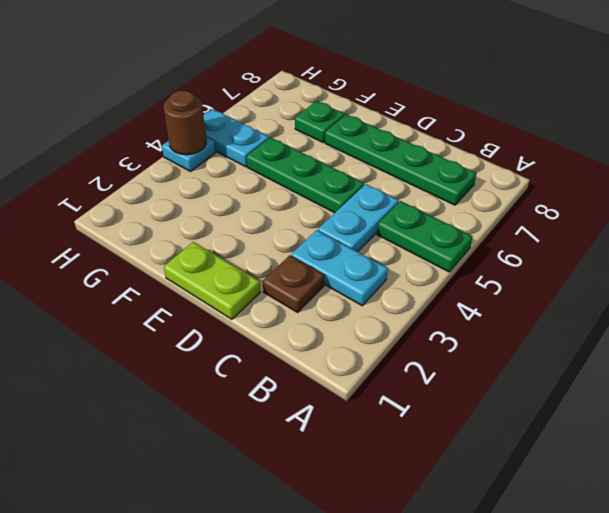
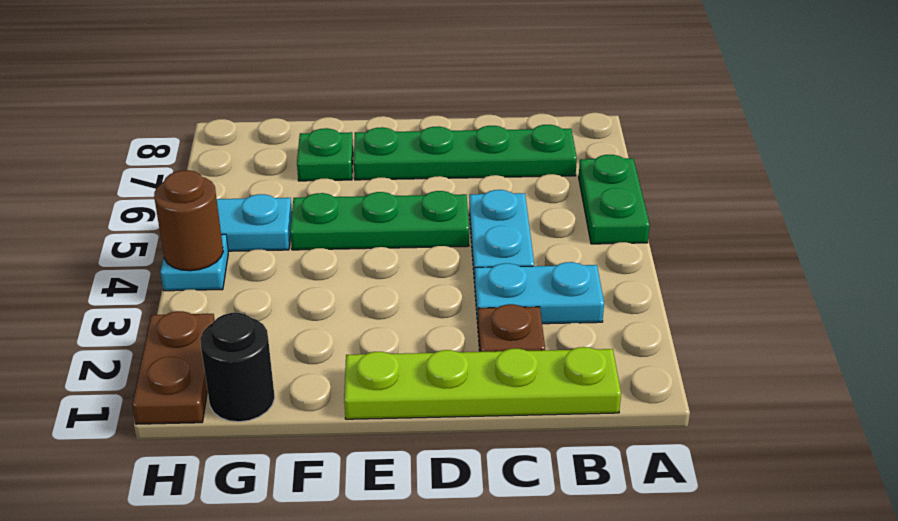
green 1x2 plate [377,201,473,272] -> green 1x2 plate turned to [579,155,650,244]
lime 1x2 plate [164,242,260,319] -> lime 1x4 plate [344,347,621,419]
none -> black 1x1 round brick [200,313,275,422]
none -> brown 1x2 plate [132,311,215,424]

